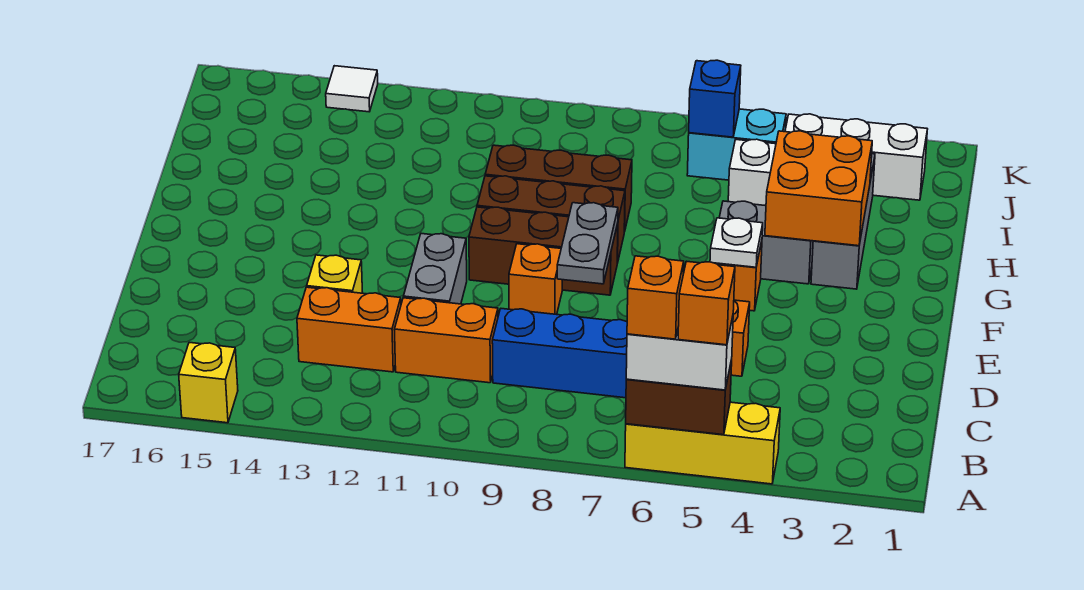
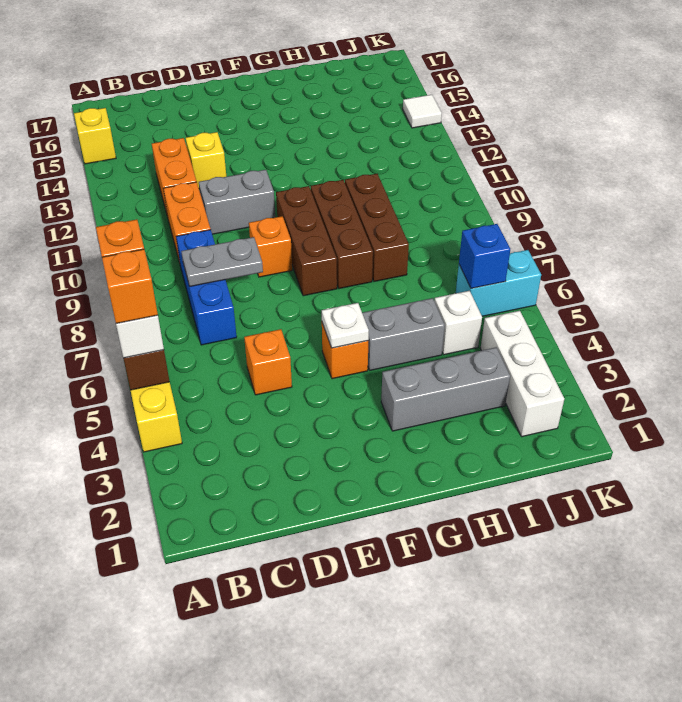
grey 1x2 plate [557,203,618,284] -> grey 1x2 plate moved to [181,237,263,287]
orange 2x2 brick [765,131,872,246] -> none
grey 1x2 brick [719,201,813,284] -> grey 1x2 brick turned to [362,298,445,370]
cyan 1x2 brick [687,109,786,180] -> cyan 1x2 brick turned to [456,250,541,316]

